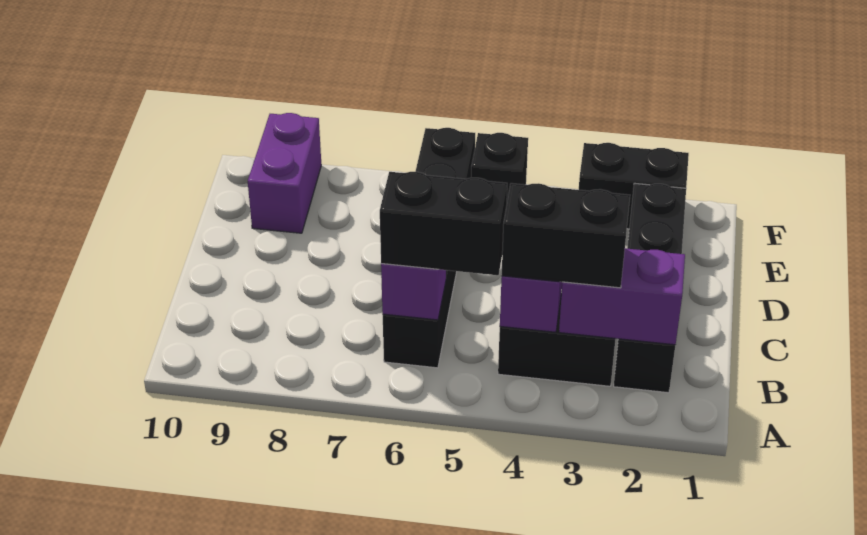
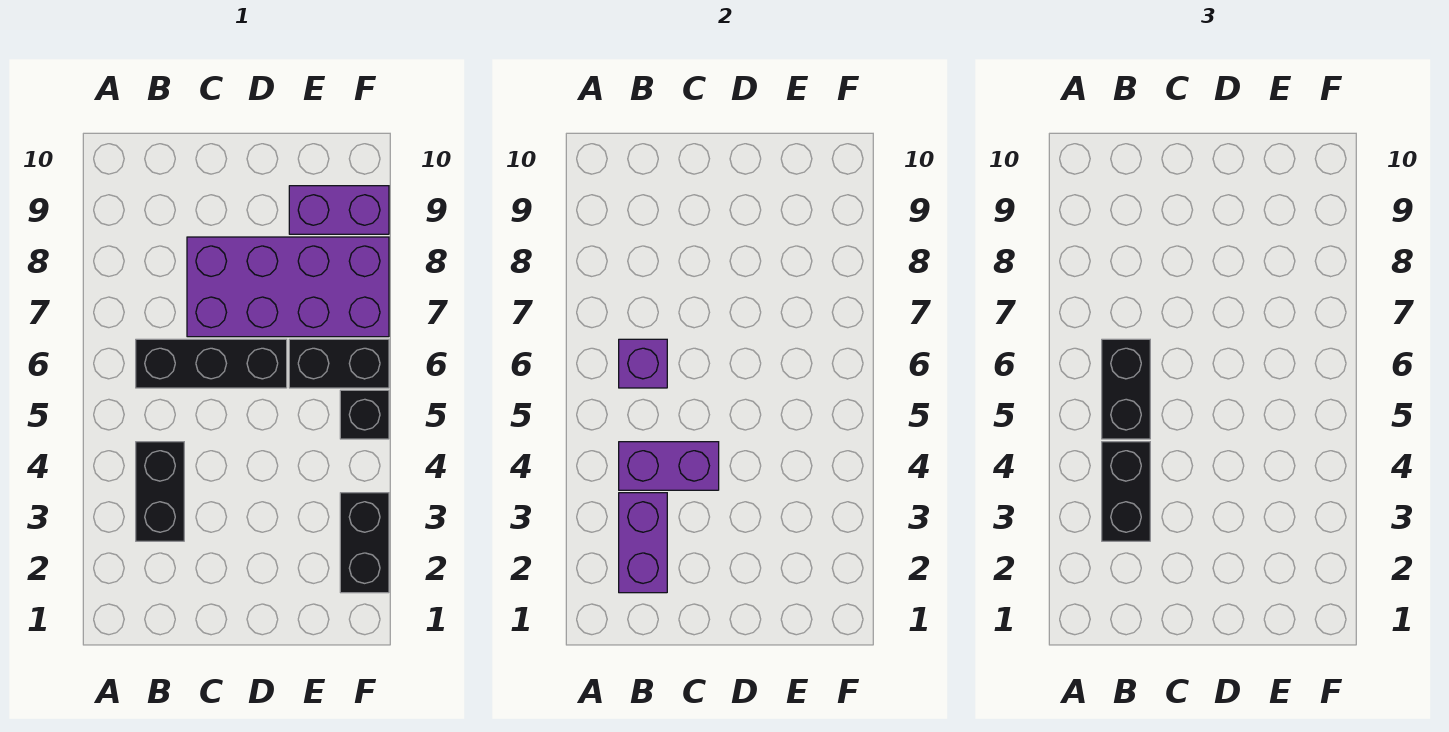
black 1x4 brick [614,183,686,393] -> none
none -> purple 2x4 brick [187,237,389,337]

